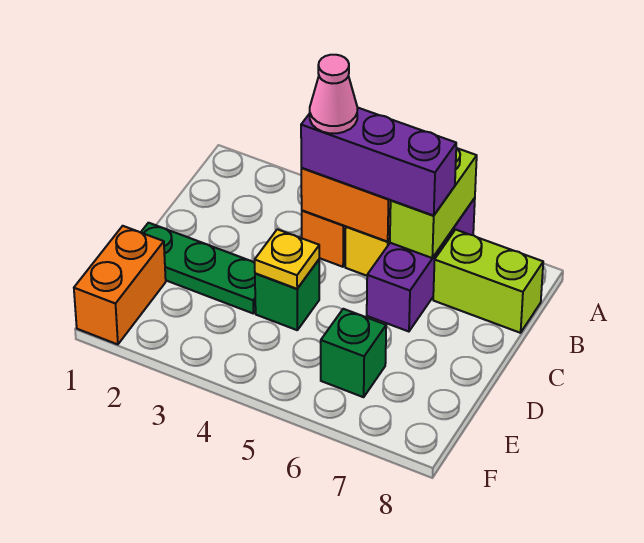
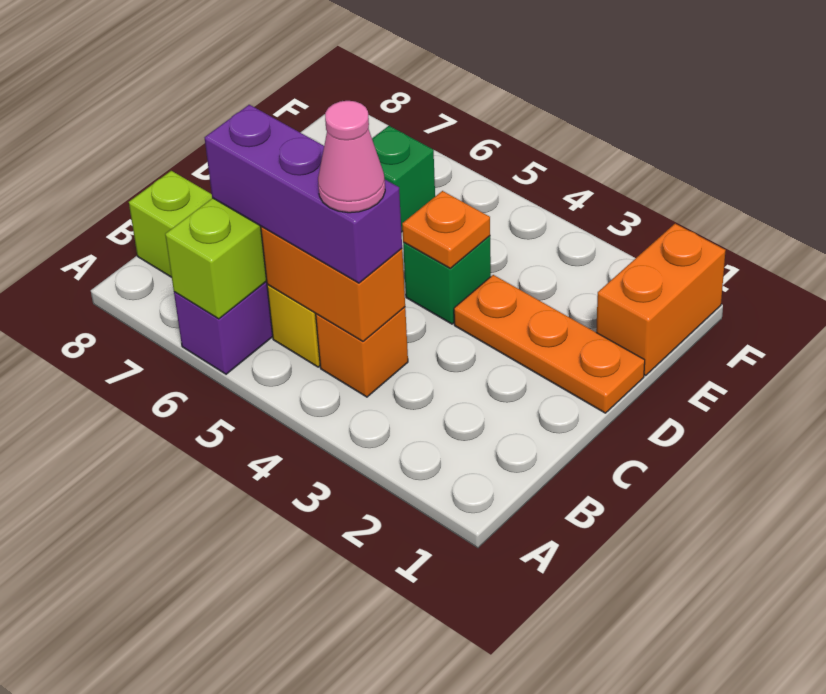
green 1x3 plate [141,223,256,314] -> orange 1x3 plate [454,275,645,413]
yellow 1x1 plate [255,229,319,289] -> orange 1x1 plate [402,191,490,268]

